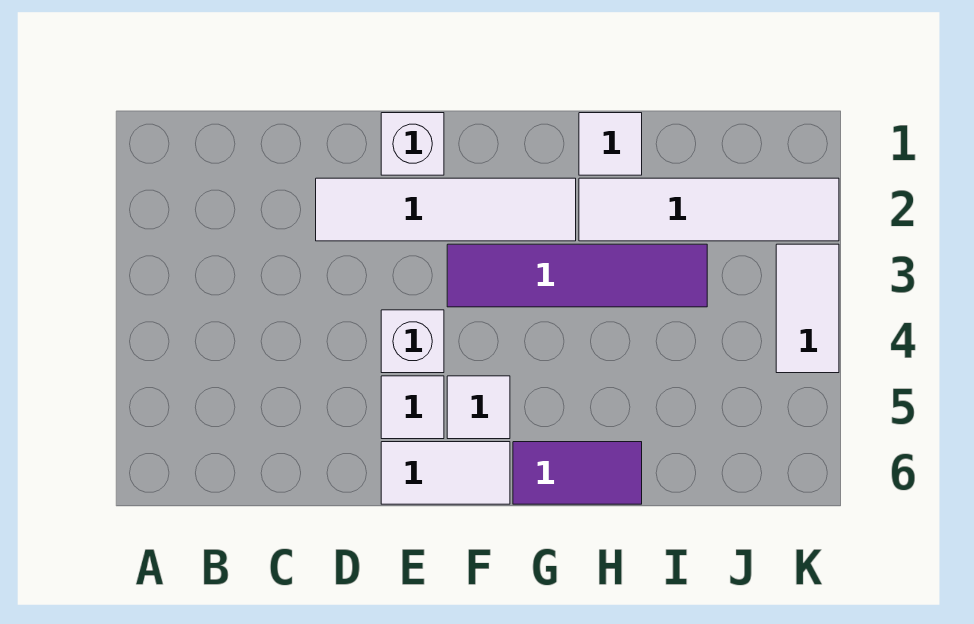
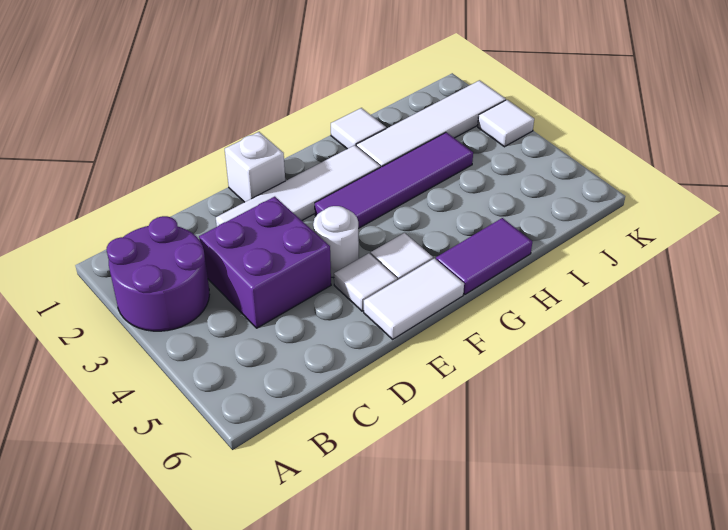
none -> purple 2x2 round brick [107,216,210,331]
none -> purple 2x2 brick [199,197,331,328]
white 1x1 brick [381,310,444,373] -> white 1x1 round brick [313,206,359,278]
white 1x2 tile [776,244,839,373] -> white 1x1 tile [478,100,534,147]

